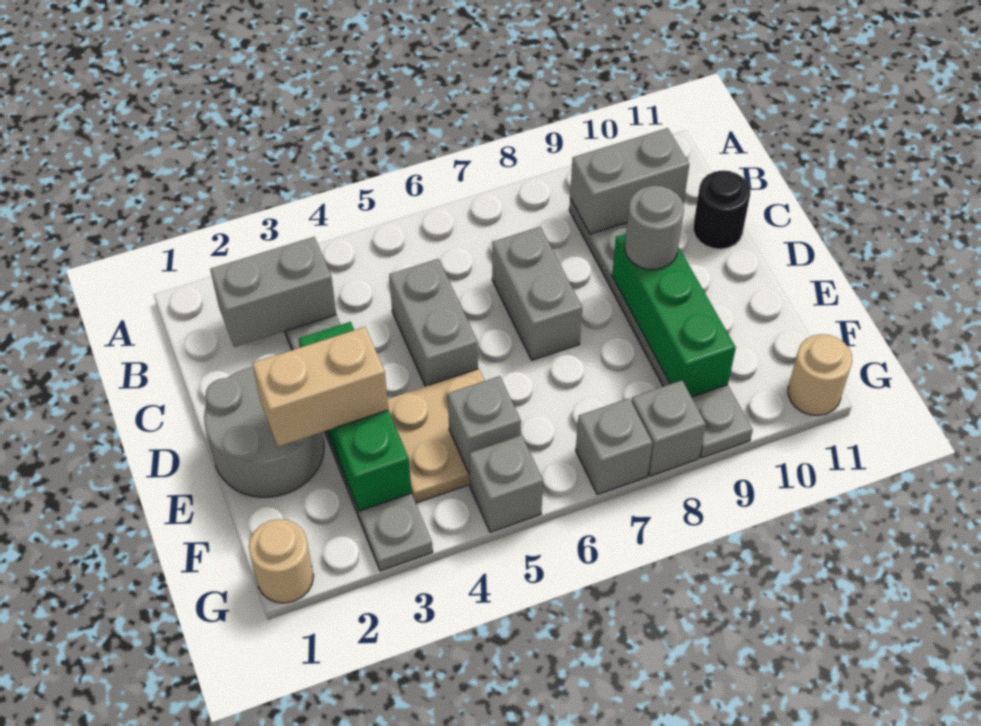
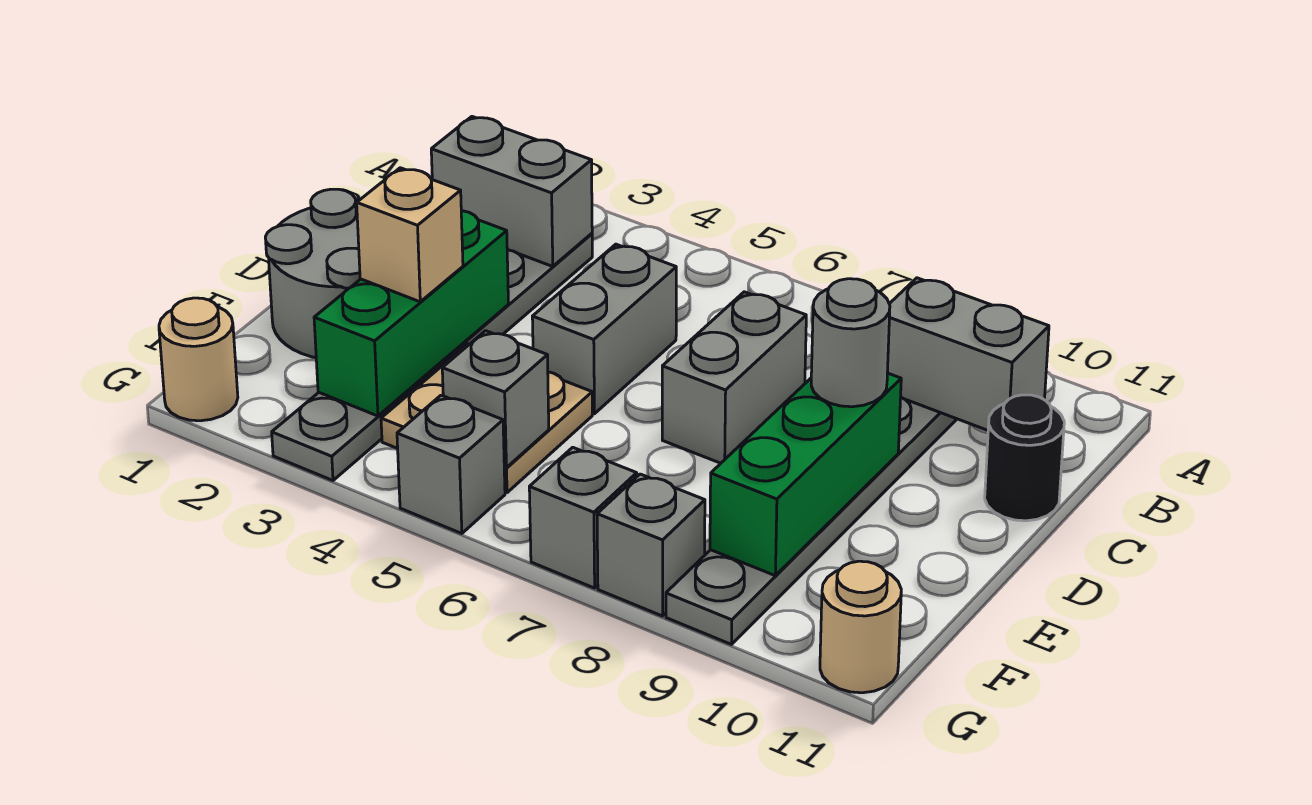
tan 1x2 brick [252,327,388,447] -> tan 1x1 brick [357,168,463,302]

